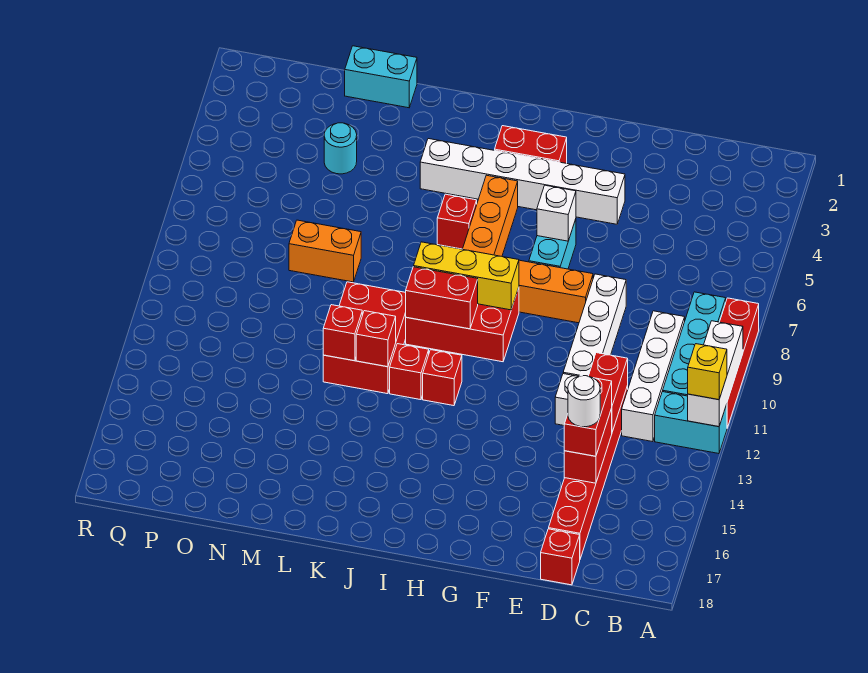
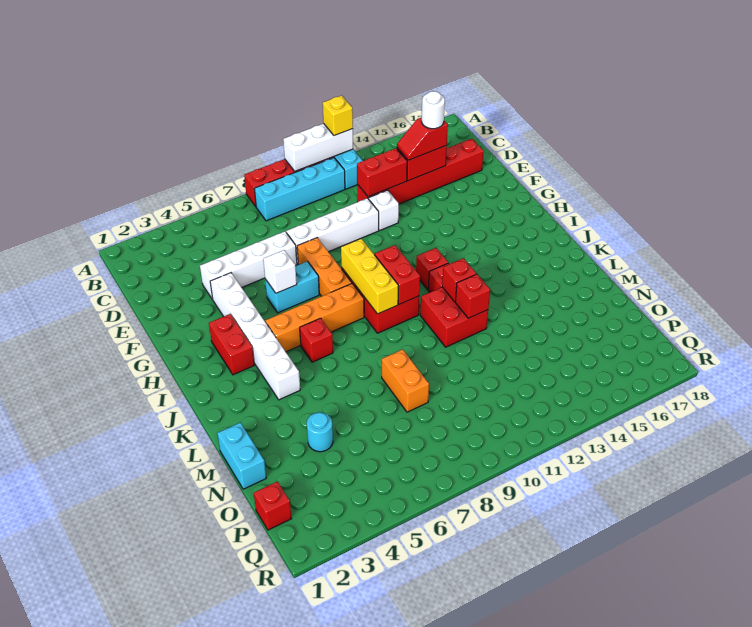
white 1x4 brick [622,311,685,442] -> white 1x4 brick moved to [200,231,297,299]
red 1x2 brick [564,375,612,456] -> red 1x2 slope [397,117,448,160]
red 1x1 brick [541,529,580,585] -> red 1x1 brick moved to [254,481,291,530]
red 2x3 brick [323,282,406,394] -> red 2x2 brick [420,287,488,347]

